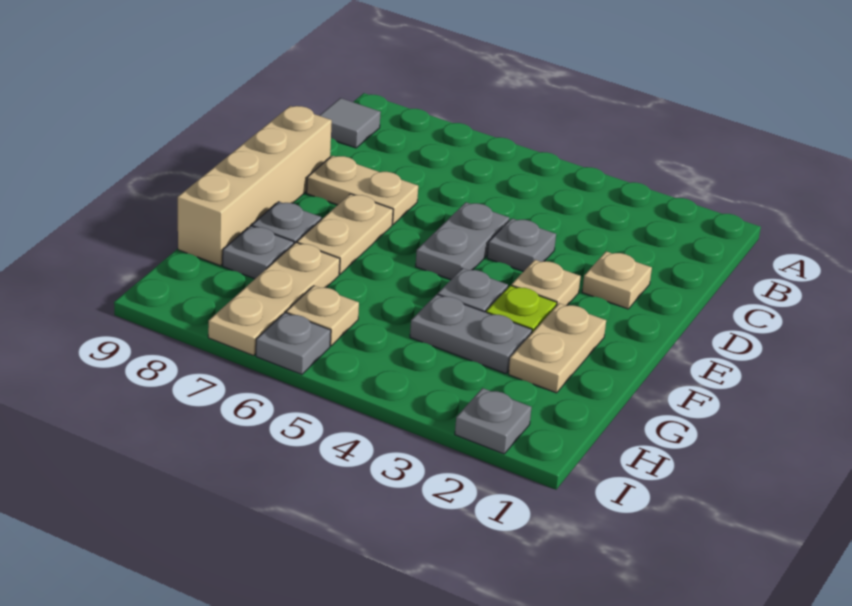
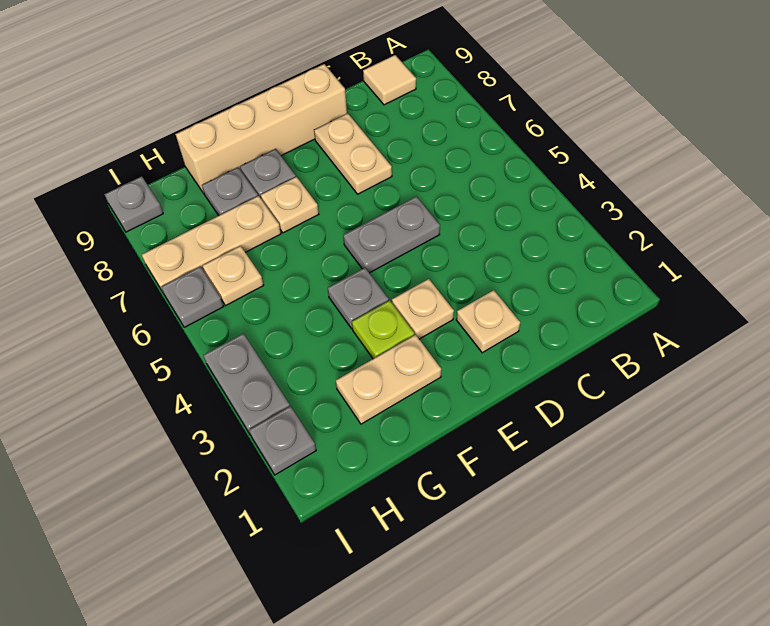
grey 1x1 tile [319,98,381,148] -> tan 1x1 tile [363,55,416,105]
grey 1x1 plate [487,218,556,272] -> grey 1x1 plate moved to [104,176,163,232]
tan 1x2 plate [297,194,393,274] -> tan 1x1 plate [261,177,319,233]
grey 1x2 plate [410,294,532,374] -> grey 1x2 plate moved to [203,334,290,435]

